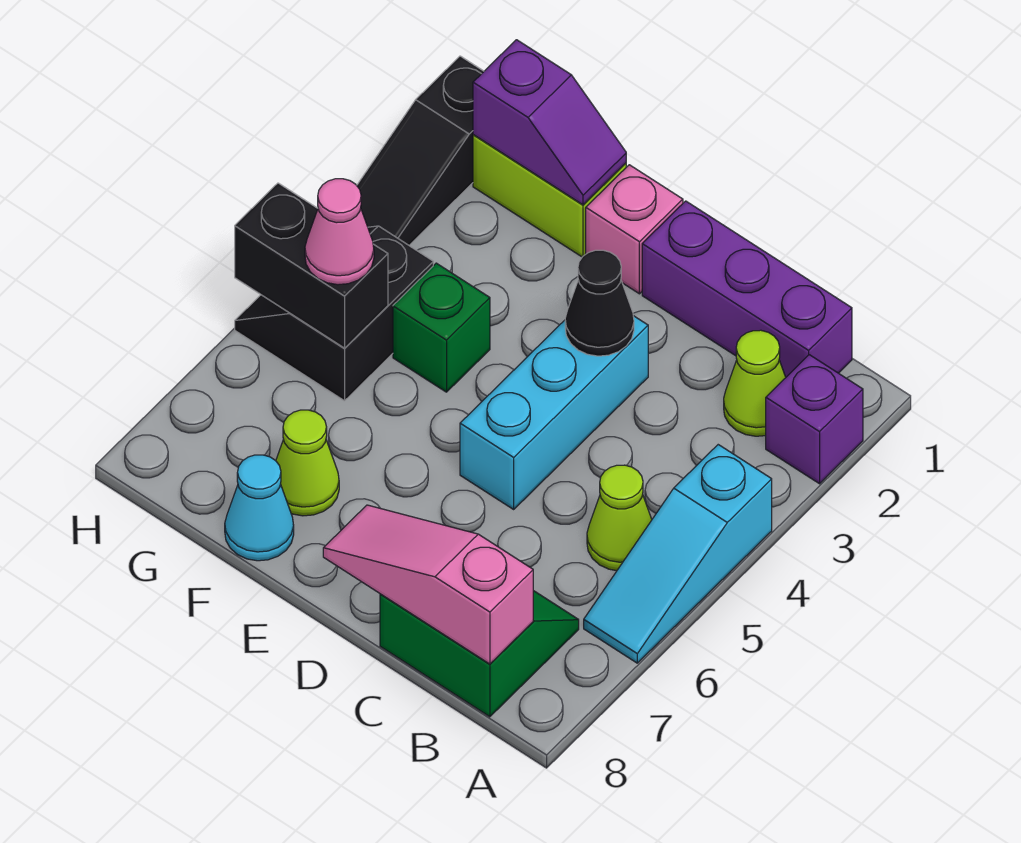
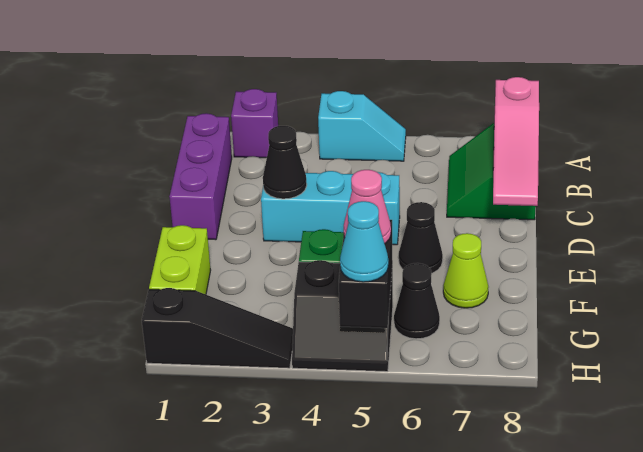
cyan 1x3 slope [584,445,772,663] -> cyan 1x2 slope [318,91,406,161]
lime 1x1 cone [724,330,786,436] -> none
lime 1x1 cone [587,465,652,571] -> none
pink 1x1 brick [586,165,683,294] -> none
none -> black 1x1 cone [399,202,443,273]
purple 1x2 slope [473,40,626,205] -> none
cyan 1x1 cone [225,455,294,561] -> cyan 1x1 cone moved to [340,201,388,282]
none -> black 1x1 cone [394,263,440,339]

